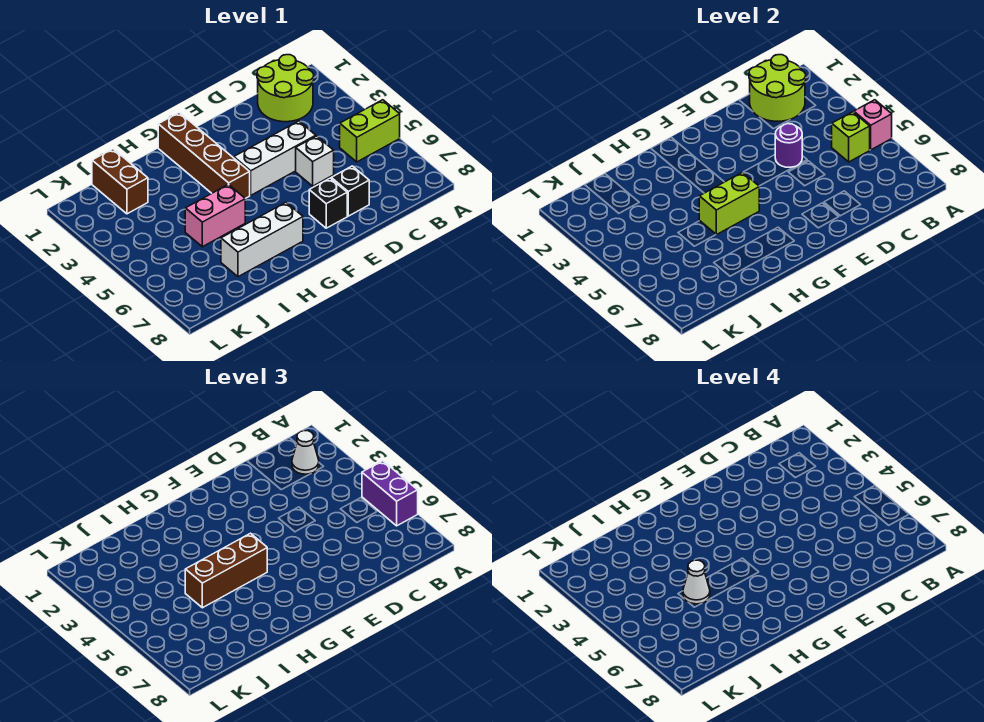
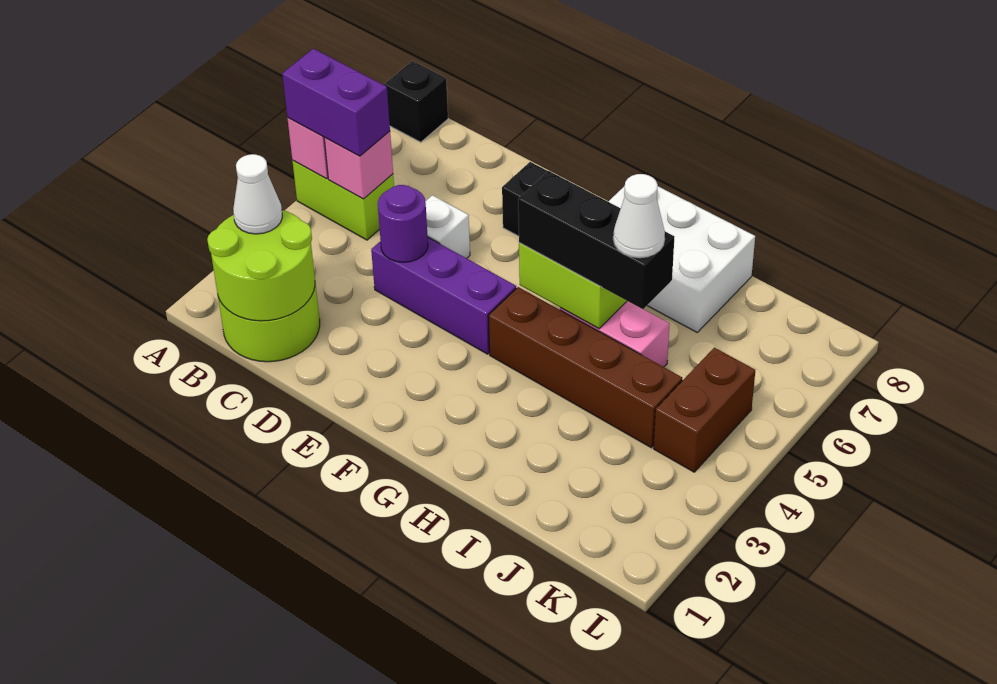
purple 1x2 brick [362,461,418,526] -> purple 1x2 brick turned to [282,49,390,156]
lime 1x1 brick [832,112,870,162] -> pink 1x1 brick [324,131,393,199]
white 1x3 brick [234,121,316,195] -> purple 1x3 brick [371,237,516,354]
black 1x1 brick [331,166,369,216] -> black 1x1 brick moved to [384,61,448,142]
brown 1x4 brick [158,112,250,198] -> brown 1x4 brick turned to [488,287,682,448]
brown 1x3 brick [185,533,267,608] -> black 1x3 brick [518,171,674,309]
white 1x3 brick [221,203,303,277] -> white 2x3 brick [608,186,755,332]
brown 1x2 brick [92,149,148,214] -> brown 1x2 brick moved to [654,348,755,472]

